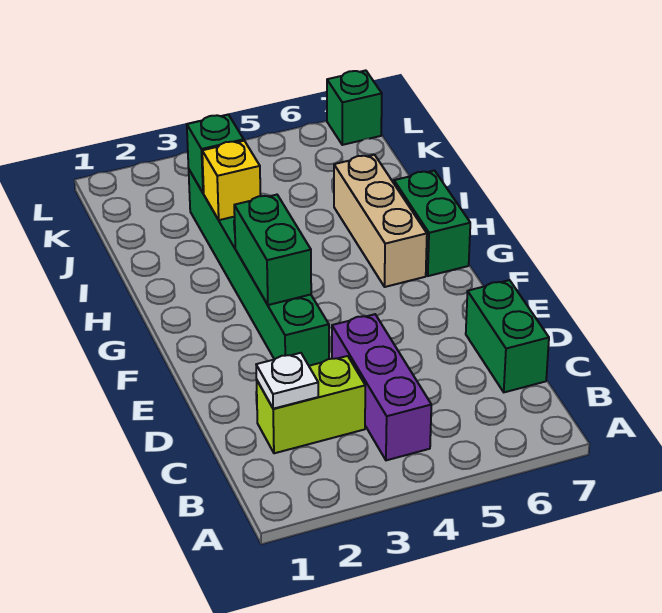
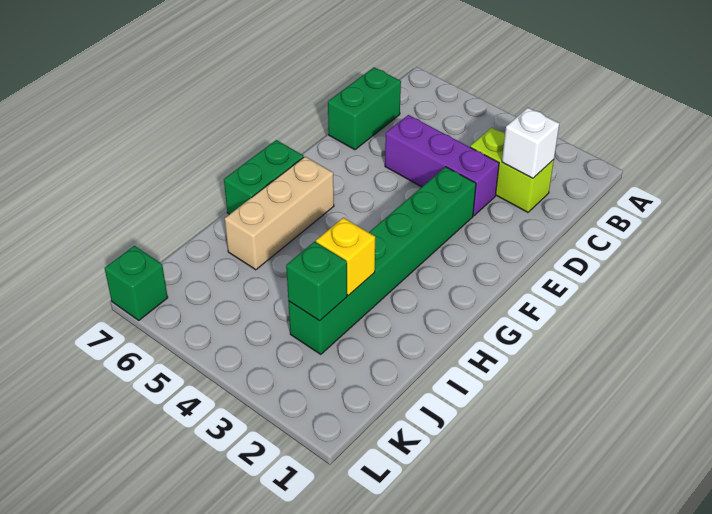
purple 1x3 brick [332,314,431,460] -> purple 1x3 brick turned to [385,115,499,216]
white 1x1 plate [256,353,318,409] -> white 1x1 brick [502,108,559,178]
green 1x2 brick [234,195,311,305] -> none

